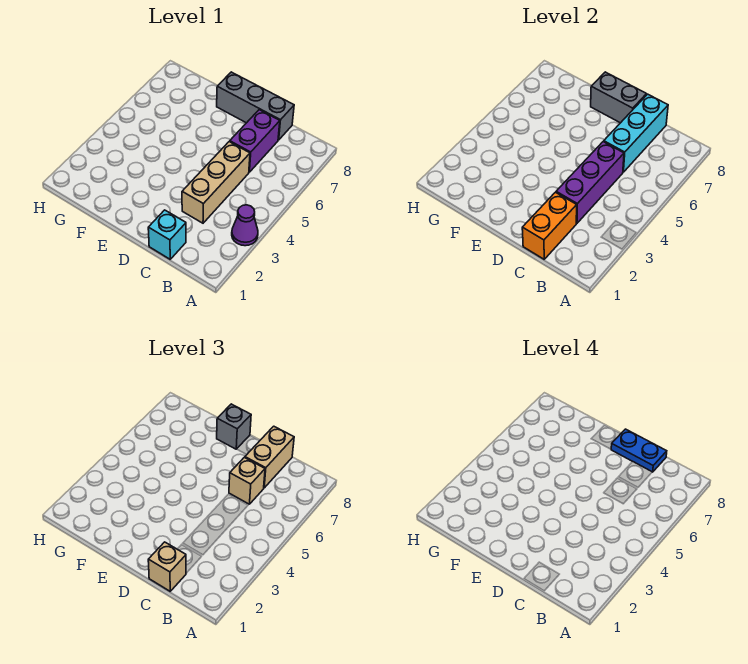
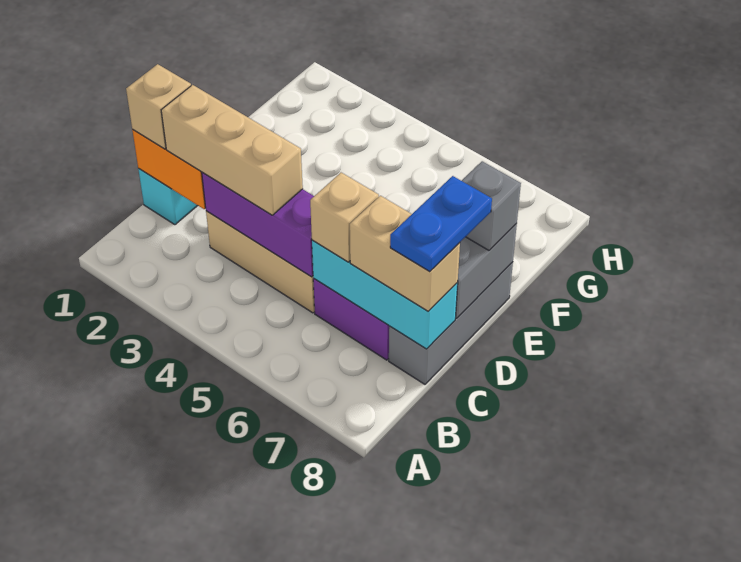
purple 1x1 cone [232,205,258,246] -> none
none -> tan 1x3 brick [161,85,303,215]

